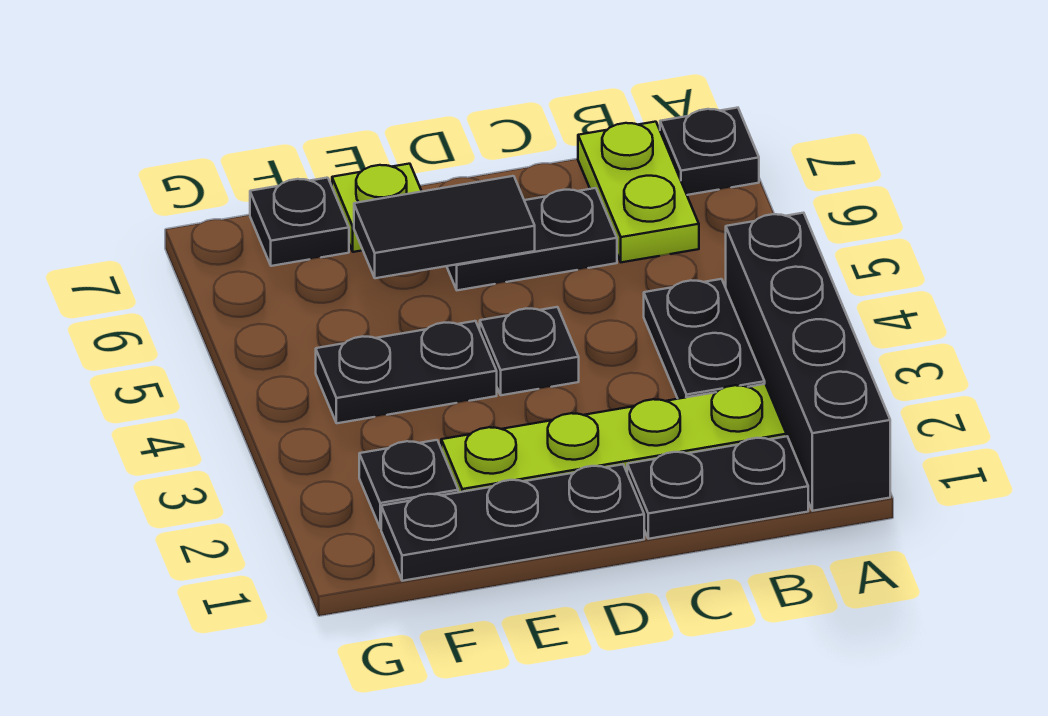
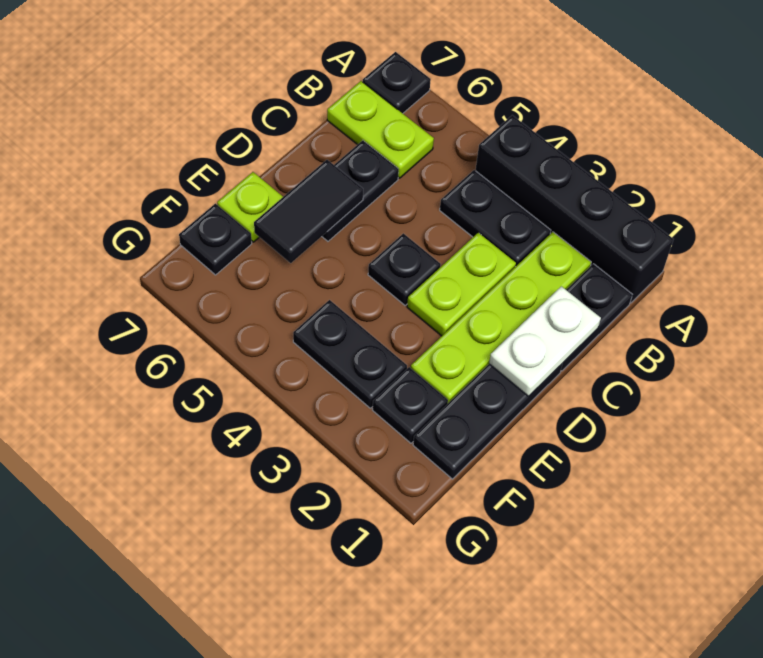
none -> white 1x2 plate [489,286,601,396]
none -> lime 1x2 plate [407,233,516,336]
black 1x2 plate [316,321,497,423] -> black 1x2 plate turned to [293,300,407,408]

